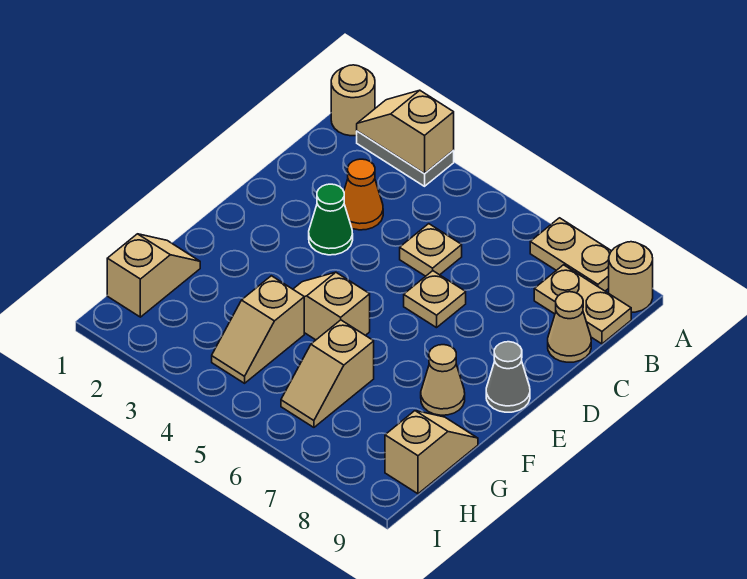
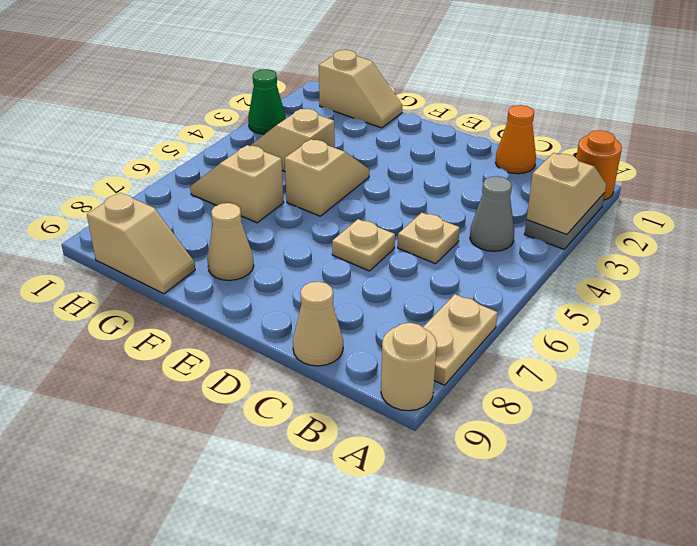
tan 1x1 round brick [331,65,375,136] -> orange 1x1 round brick [576,130,622,200]
tan 1x2 plate [534,265,631,344] -> none
orange 1x1 cone [344,159,383,230] -> orange 1x1 cone moved to [495,105,536,174]
green 1x1 cone [309,184,353,255] -> green 1x1 cone moved to [248,69,286,134]
grey 1x1 cone [486,342,530,412] -> grey 1x1 cone moved to [470,176,514,251]

